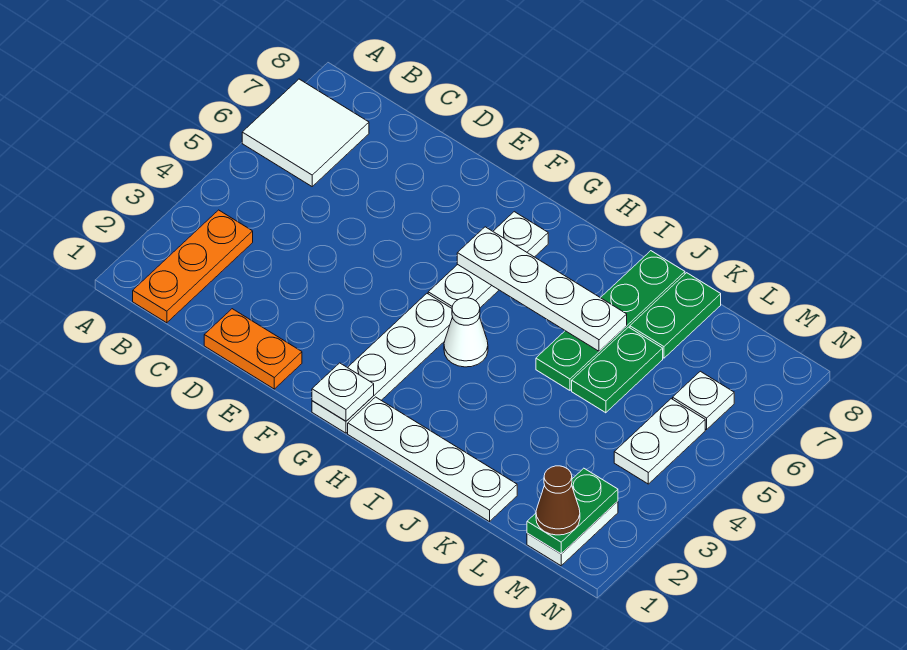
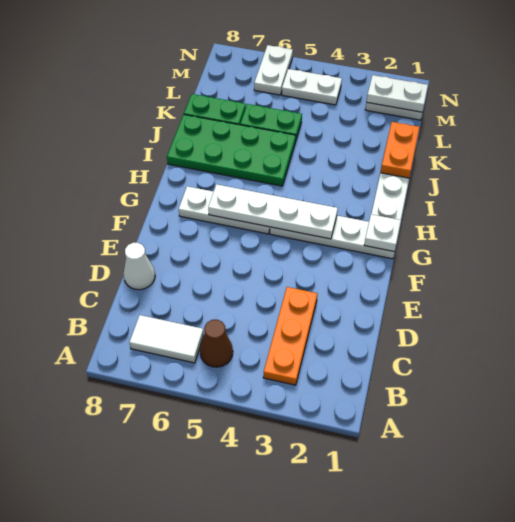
white 2x2 tile [242,79,369,186] -> white 1x2 tile [129,315,204,363]
orange 1x3 plate [133,210,253,323] -> orange 1x3 plate turned to [263,287,318,385]
orange 1x2 plate [204,309,302,389] -> orange 1x2 plate moved to [381,122,420,178]
white 1x4 plate [457,227,627,351] -> white 1x4 plate turned to [208,184,338,239]
white 1x1 cone [444,298,488,367] -> white 1x1 cone moved to [124,243,155,290]
green 1x4 plate [536,251,685,390] -> green 2x4 plate [167,115,296,186]
green 1x2 plate [527,468,618,554] -> white 1x2 plate [367,75,428,112]
brown 1x1 cone [536,466,580,535] -> brown 1x1 cone moved to [200,320,233,367]
white 1x1 plate [673,371,734,430] -> white 1x2 plate [254,45,293,95]

